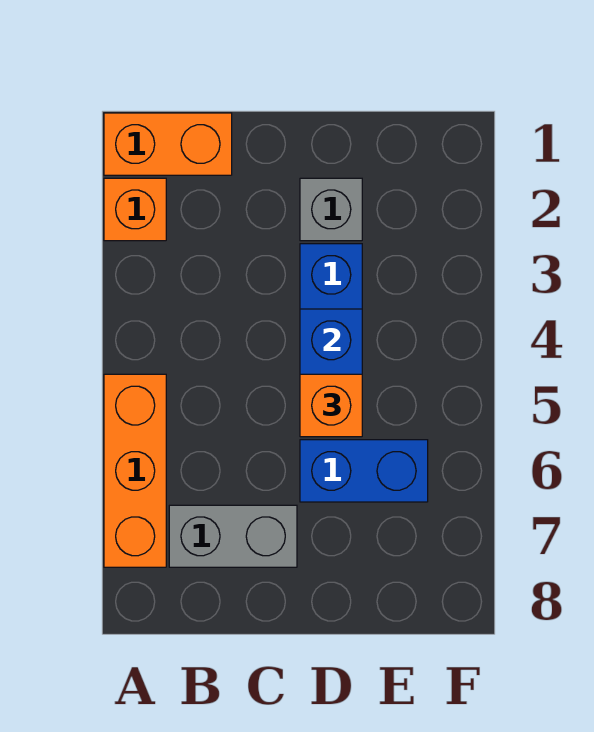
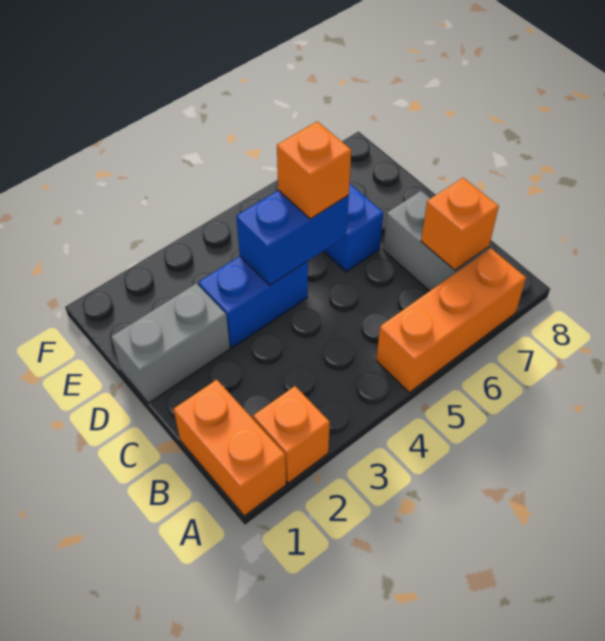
none -> orange 1x1 brick [421,178,499,270]
grey 1x1 brick [300,178,362,241] -> grey 1x2 brick [111,283,230,403]

